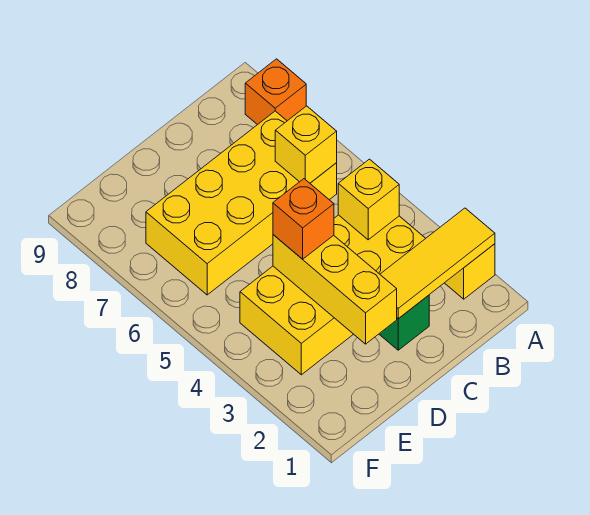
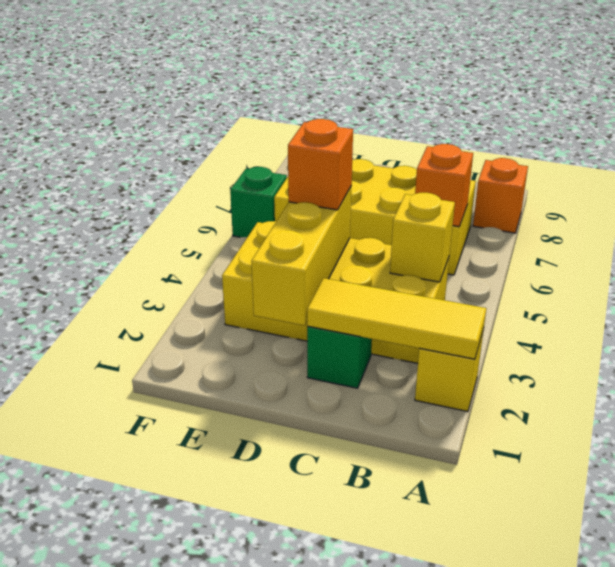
yellow 1x1 brick [275,106,337,183] -> orange 1x1 brick [415,144,473,227]
none -> green 1x1 brick [230,167,287,237]

